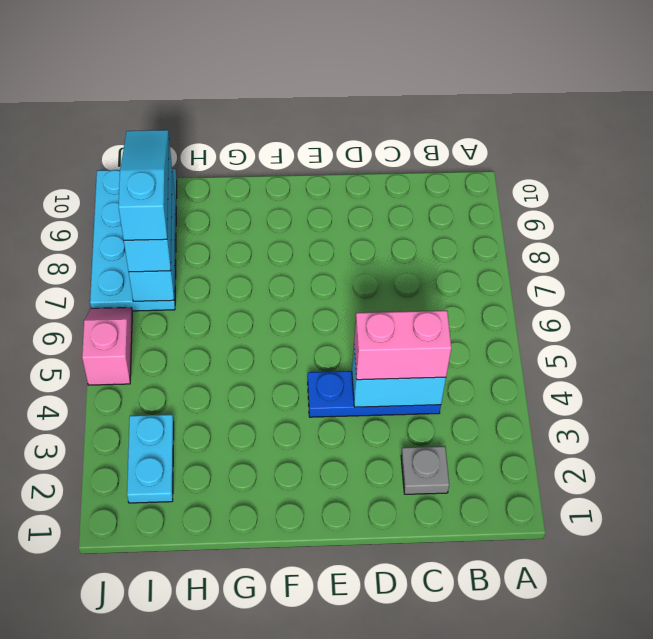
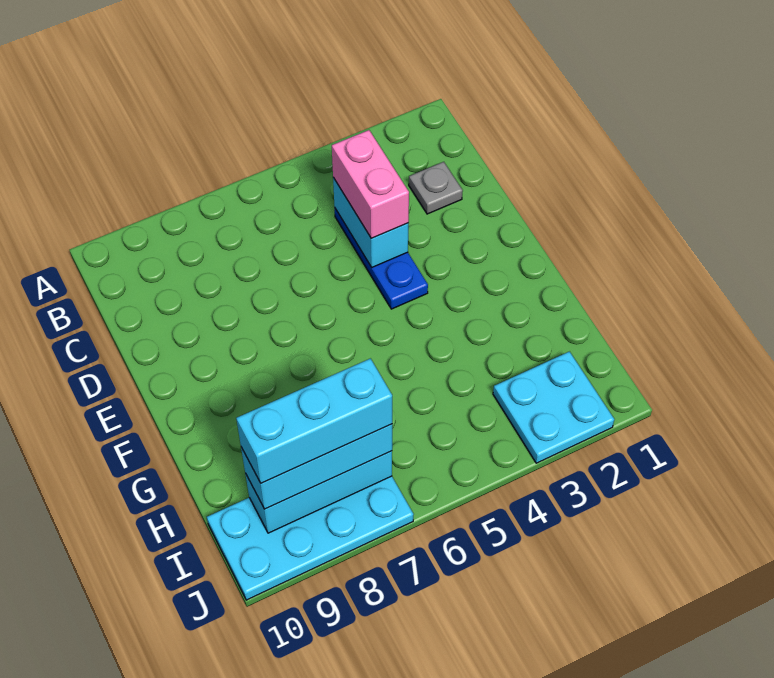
cyan 1x2 plate [127,415,174,503] -> cyan 2x2 plate [493,352,614,463]
cyan 1x3 slope [119,130,169,240] -> cyan 1x3 brick [236,359,392,483]
pink 1x2 slope [82,308,132,385] -> none

